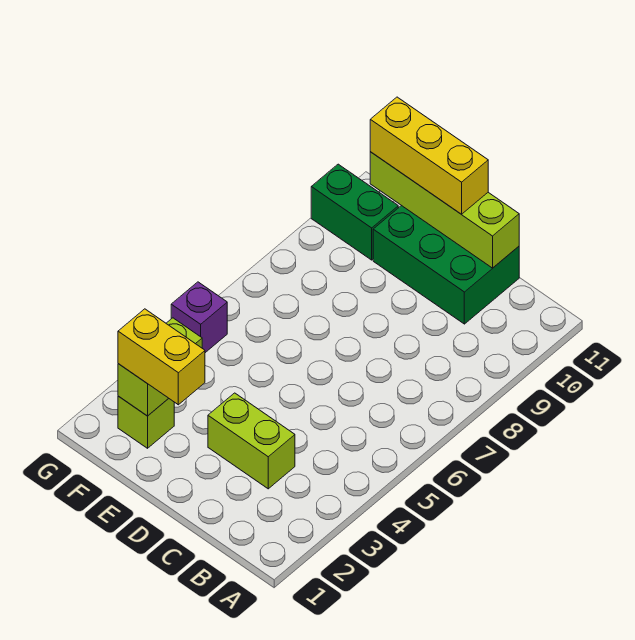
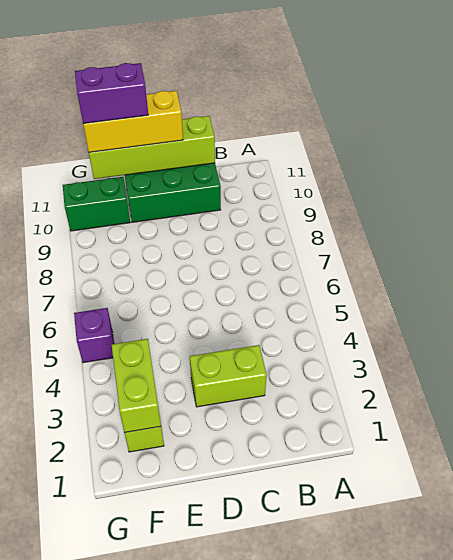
yellow 1x2 brick [118,309,205,405] -> none
none -> purple 1x2 brick [75,63,148,124]

